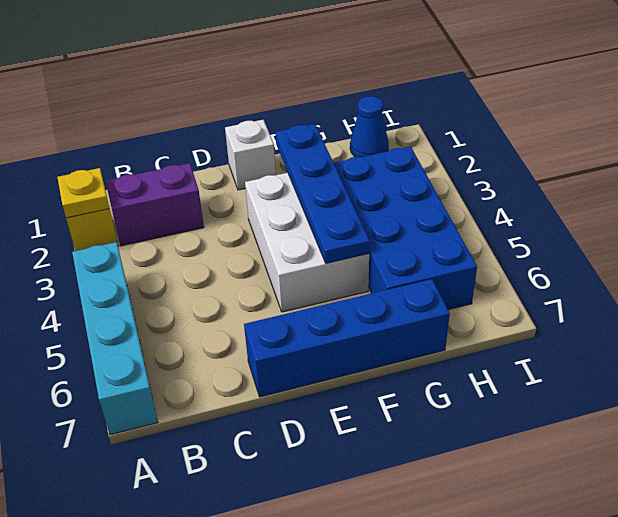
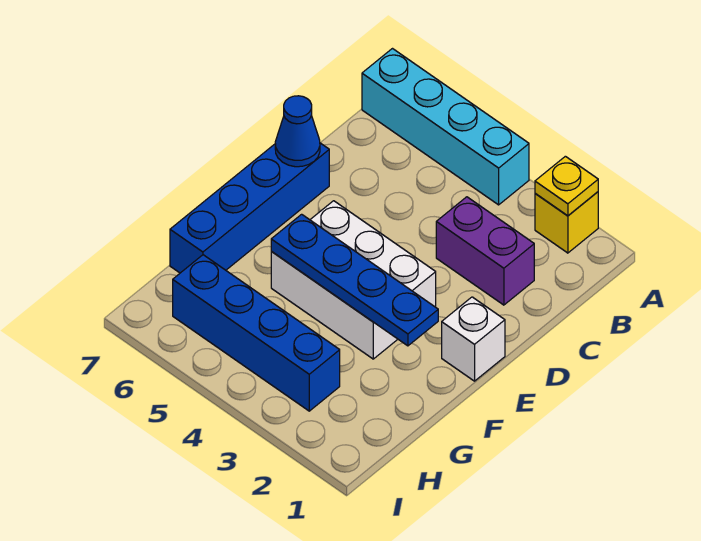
purple 1x2 brick [106,163,204,246] -> purple 1x2 brick turned to [436,197,534,305]
blue 2x4 brick [334,146,477,310] -> blue 1x4 brick [173,255,340,411]
blue 1x1 cone [350,96,389,157] -> blue 1x1 cone moved to [275,96,320,167]

